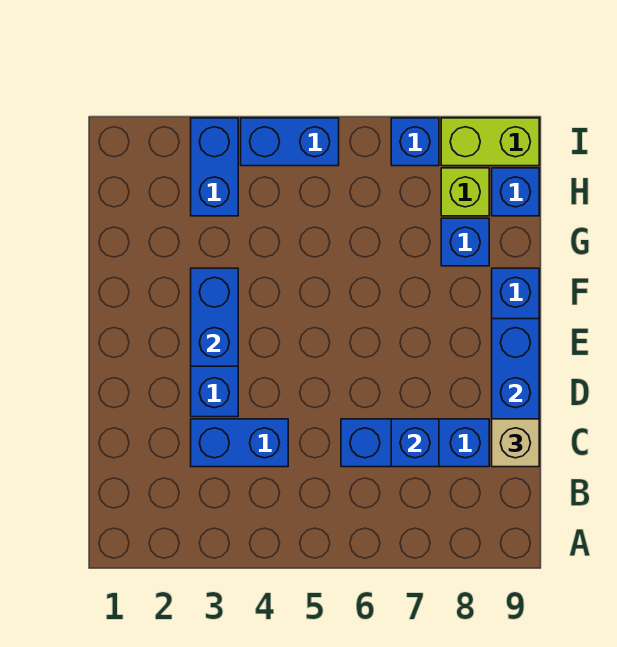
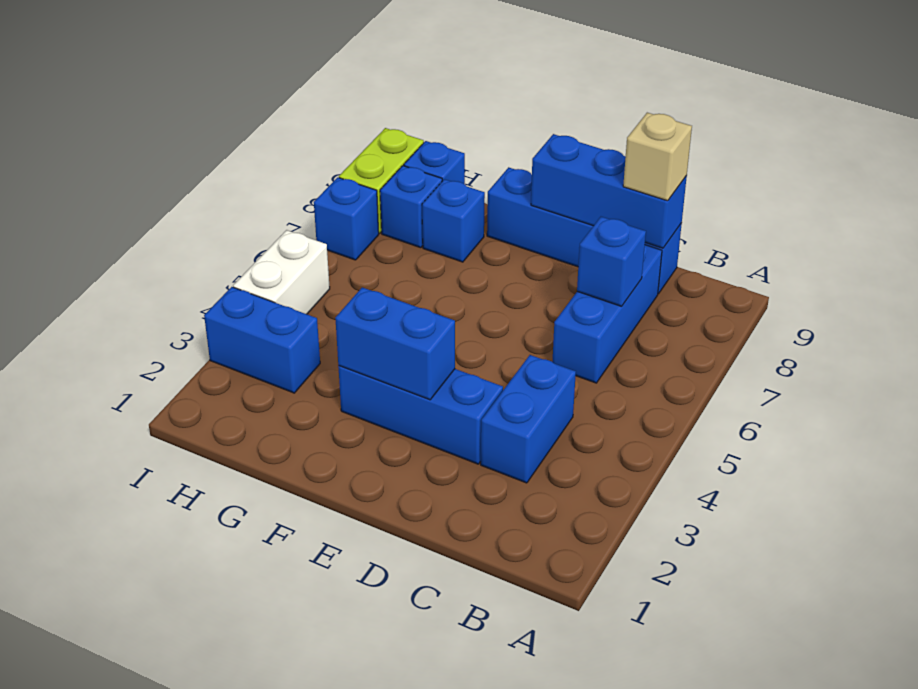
lime 1x1 brick [441,168,489,216] -> blue 1x1 brick [380,166,442,248]
blue 1x2 brick [241,118,339,166] -> white 1x2 brick [233,230,330,314]

